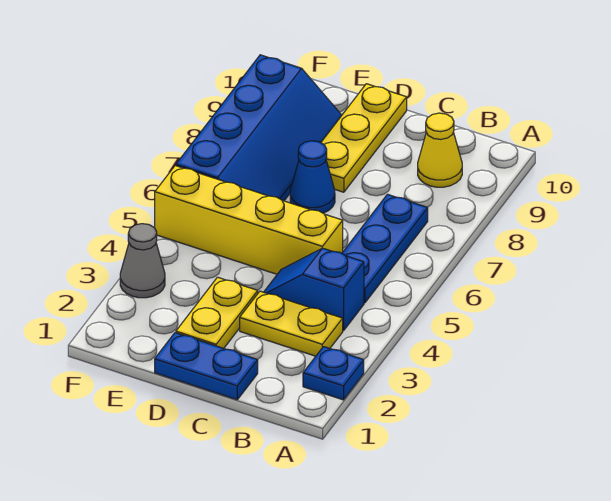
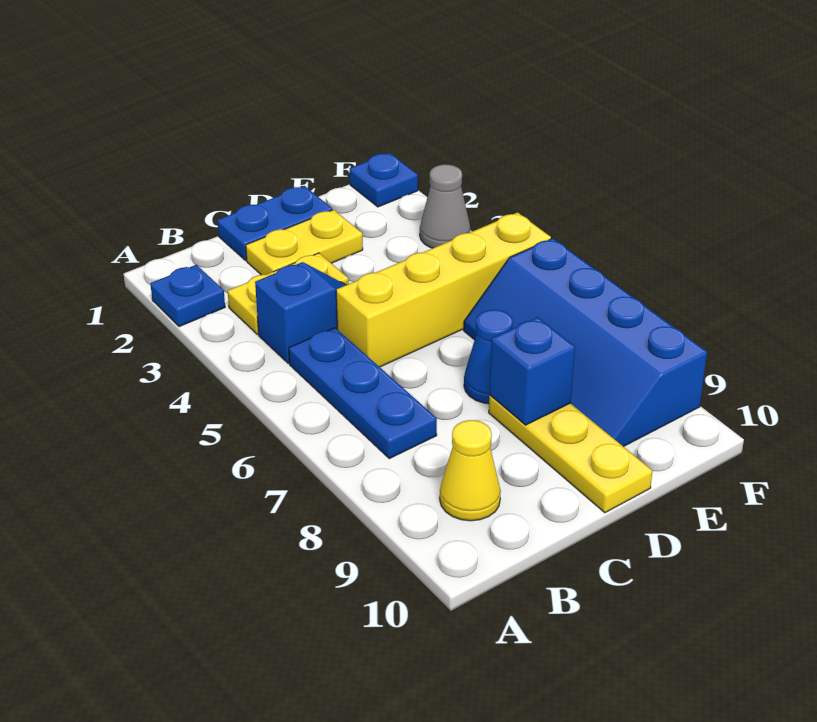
yellow 1x2 plate [176,277,258,348] -> yellow 1x2 plate turned to [246,210,363,275]
none -> blue 1x1 brick [489,317,575,425]
none -> blue 1x1 plate [350,153,418,207]

